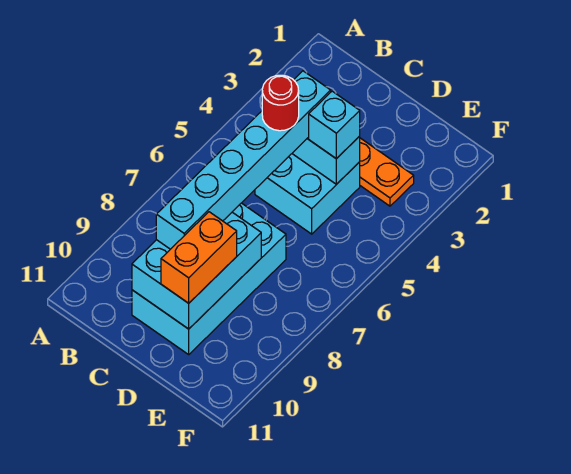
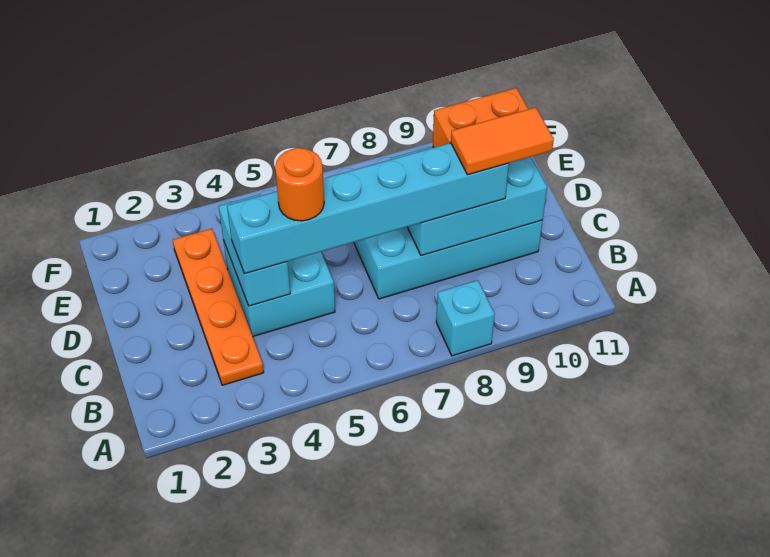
red 1x1 round brick [262,75,299,131] -> orange 1x1 round brick [275,148,324,221]
none -> orange 1x2 tile [451,107,554,175]
cyan 1x1 brick [309,91,360,159] -> cyan 1x1 brick moved to [436,280,495,356]

